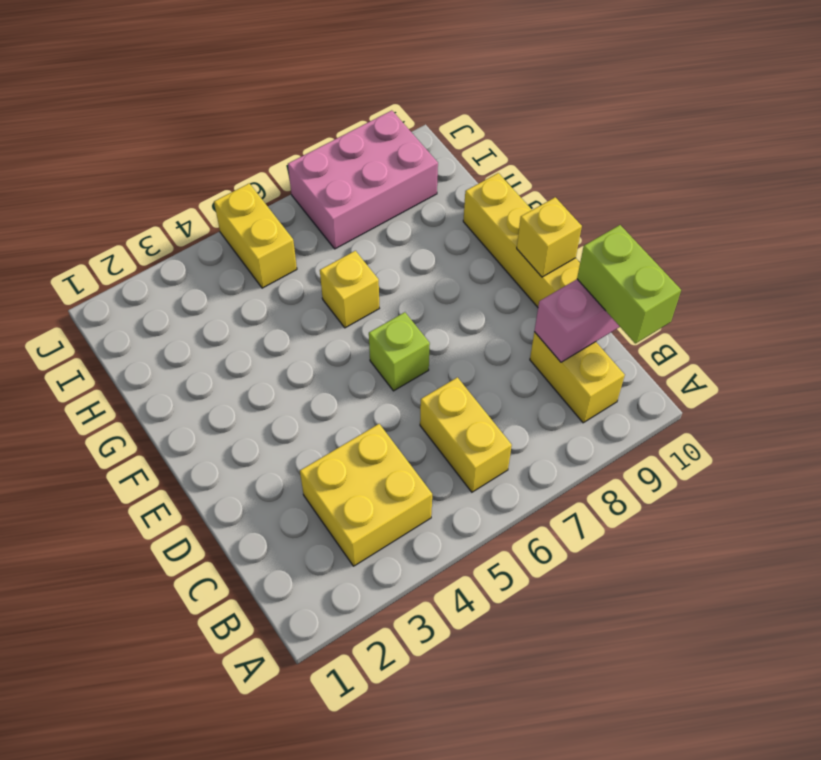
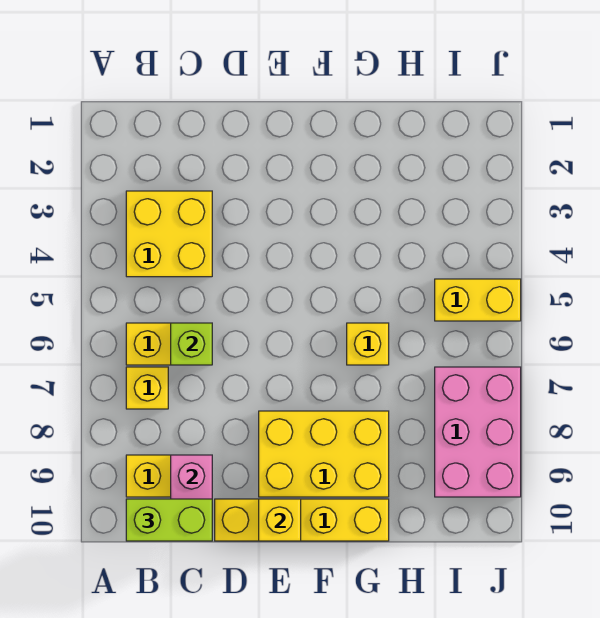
none -> yellow 1x1 brick [126,367,168,409]
lime 1x1 brick [369,312,430,391] -> lime 1x1 brick moved to [171,323,212,365]
none -> yellow 2x3 brick [259,411,389,497]

